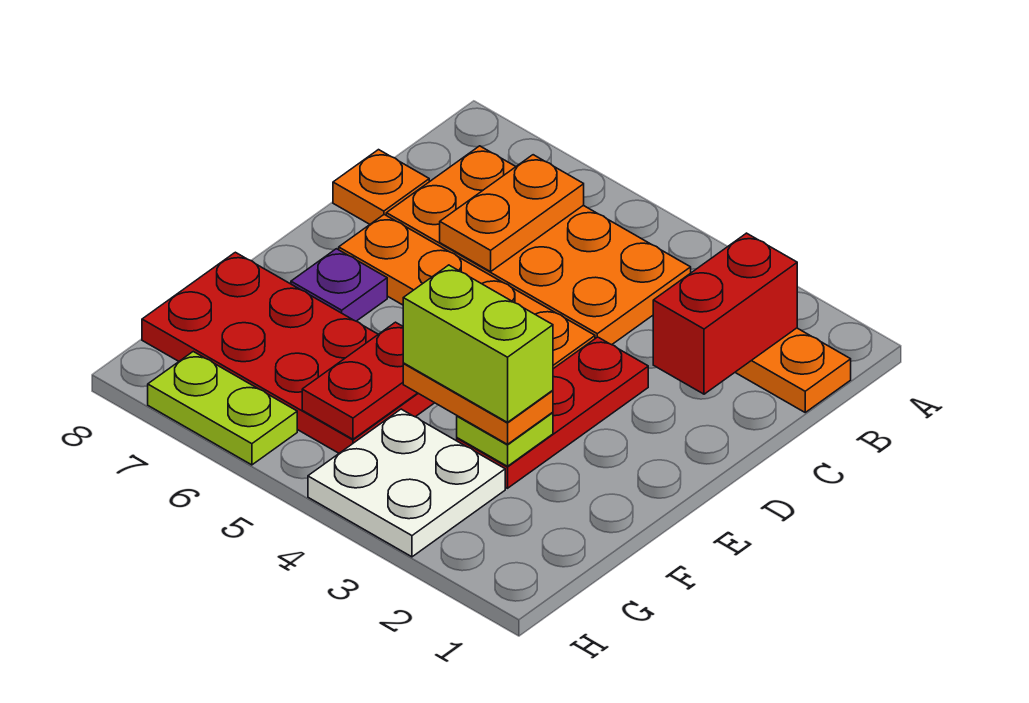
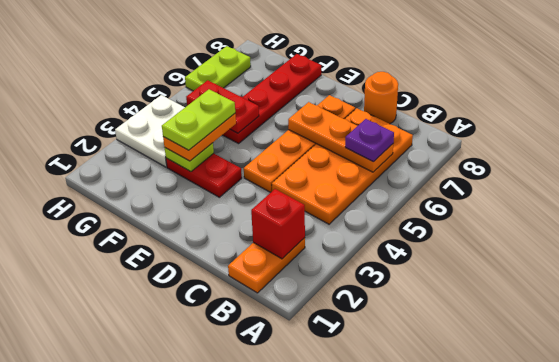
red 1x2 brick [653,233,797,394] -> red 1x1 brick [251,189,305,259]
orange 1x2 plate [440,155,584,272] -> orange 1x3 plate [288,102,393,172]
orange 1x1 plate [333,150,429,224] -> orange 1x1 round brick [364,72,398,124]
red 1x3 plate [457,337,648,488] -> red 1x2 plate [166,153,242,197]
purple 1x1 plate [291,249,387,321] -> purple 1x1 plate moved to [345,119,394,162]
lime 1x2 brick [403,265,553,422] -> lime 1x2 plate [162,89,235,150]
red 2x4 plate [142,252,434,453] -> red 1x4 plate [223,54,321,144]

